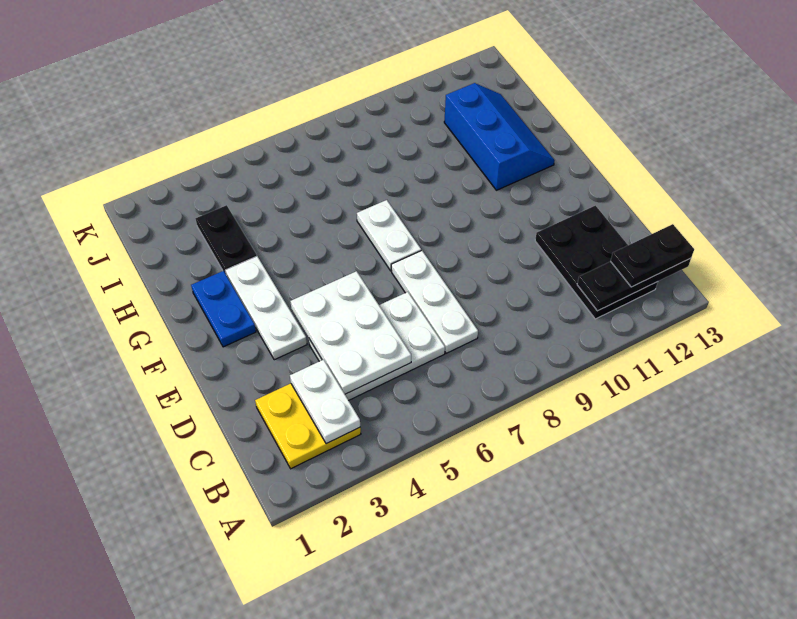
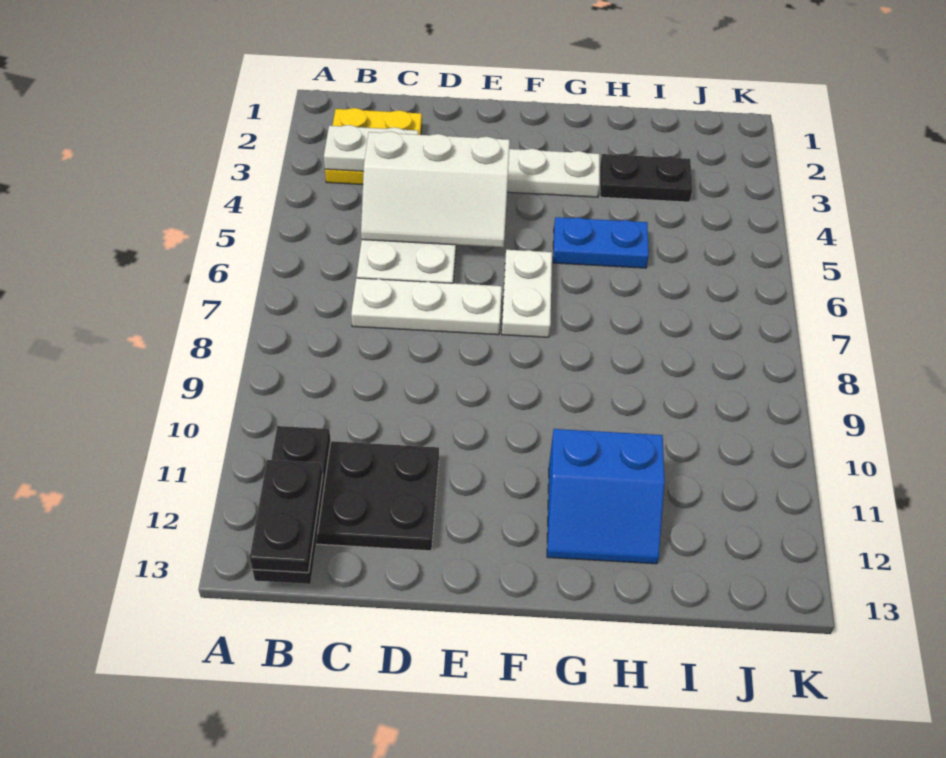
white 2x3 plate [291,271,411,394] -> white 2x3 slope [361,131,510,247]
blue 1x2 plate [191,271,256,347] -> blue 1x2 plate moved to [553,217,649,268]
white 1x2 plate [357,200,421,271] -> white 1x2 plate turned to [502,250,552,337]
blue 2x3 slope [444,83,555,190] -> blue 2x2 slope [547,429,665,564]

